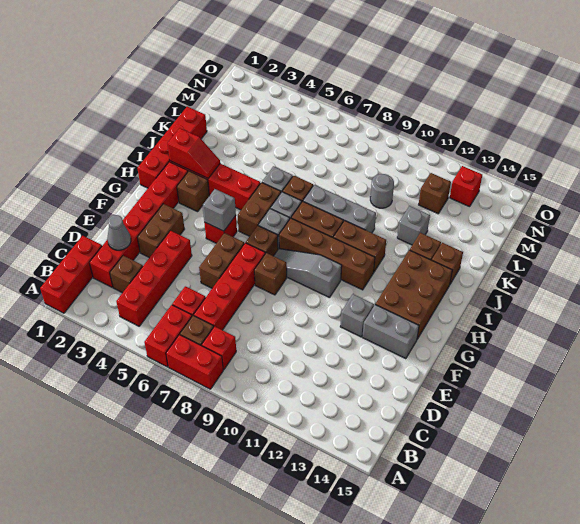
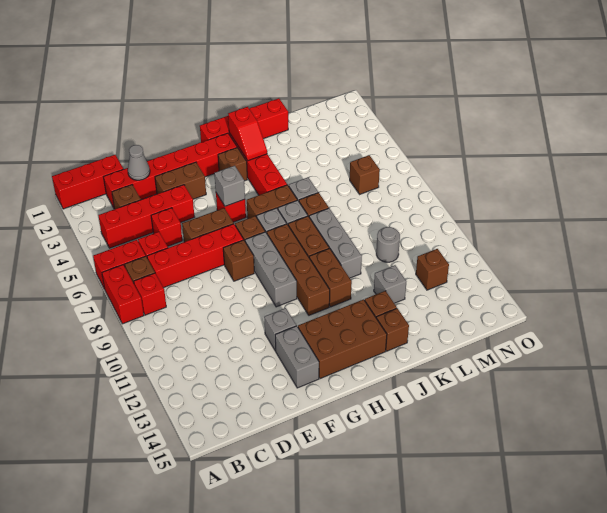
grey 1x3 slope [274,249,342,298] -> grey 1x3 brick [245,232,297,307]
none -> brown 1x1 brick [350,155,380,194]
red 1x1 brick [450,166,482,207] -> red 1x1 brick moved to [151,208,182,246]

